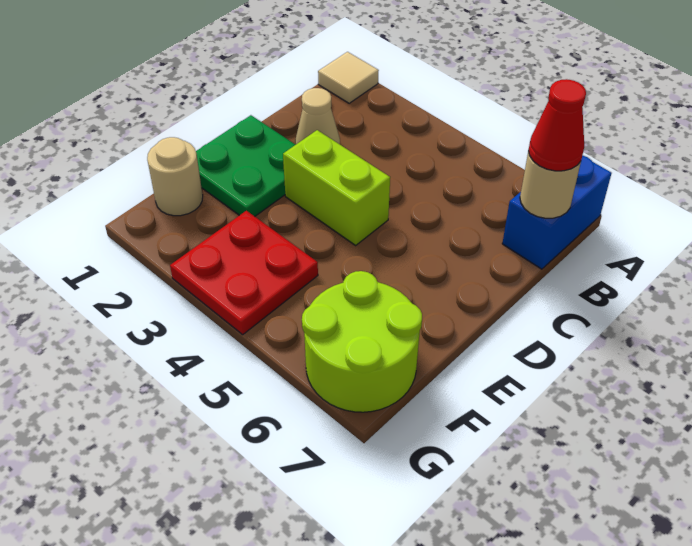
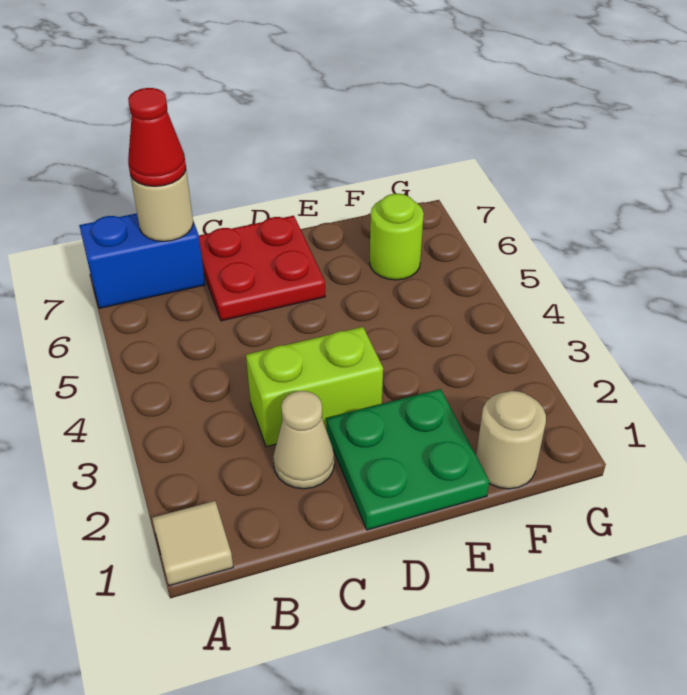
lime 1x2 brick [283,130,390,245] -> lime 1x2 brick turned to [246,327,383,447]
red 2x2 plate [170,211,318,335] -> red 2x2 plate moved to [199,216,325,321]
lime 2x2 round brick [302,271,422,412] -> lime 1x1 round brick [370,194,424,280]

